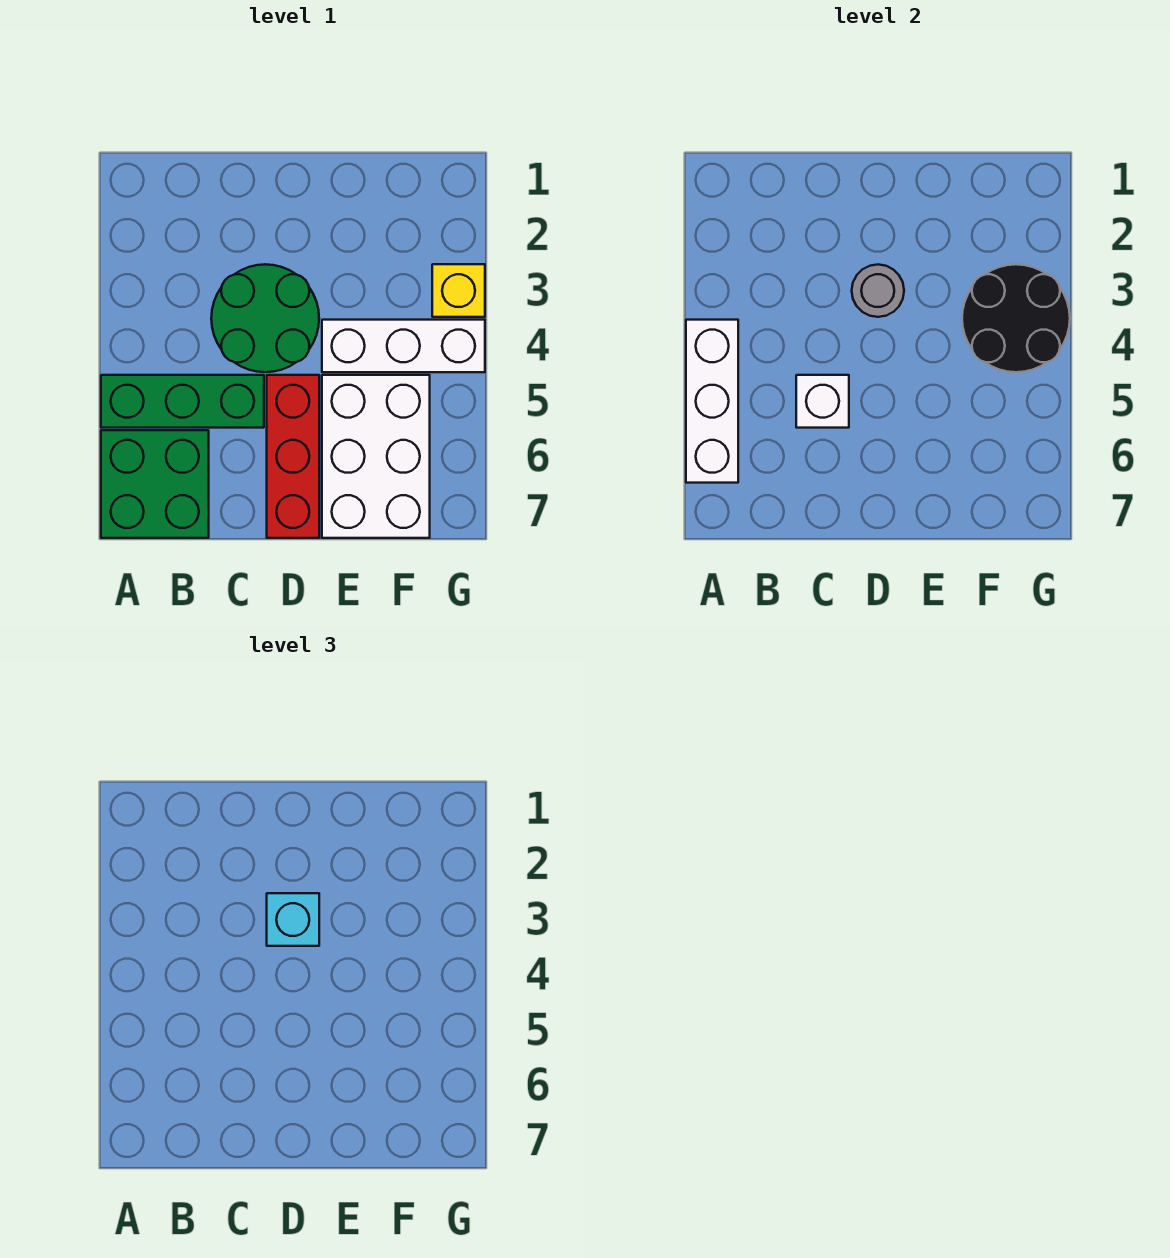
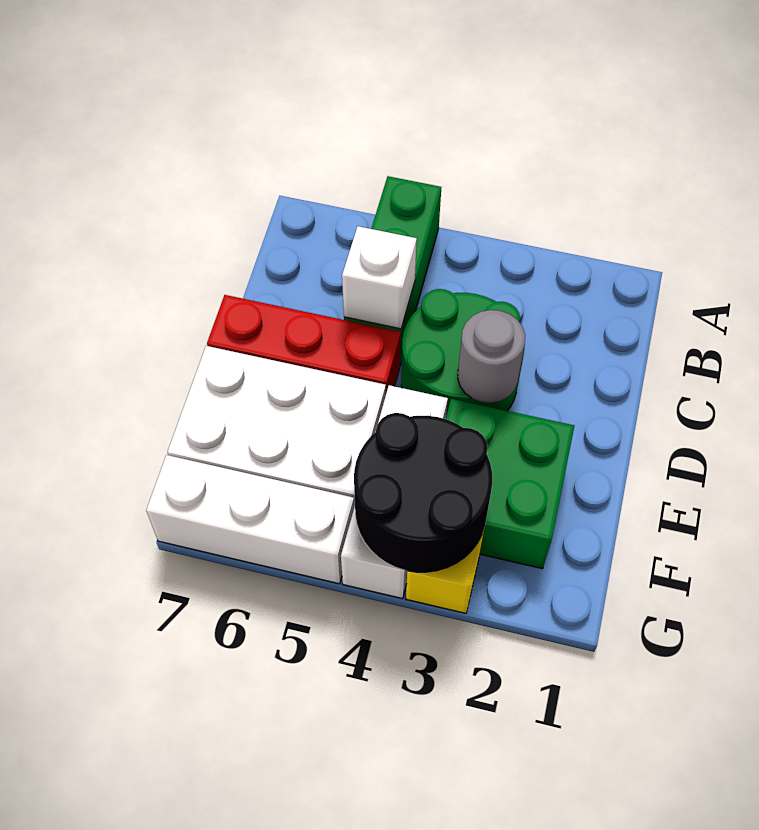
white 1x3 brick [686,320,738,483] -> white 1x3 brick moved to [146,455,354,584]
green 2x2 brick [101,430,209,538] -> green 2x2 brick moved to [446,399,574,569]
cyan 1x1 brick [267,893,319,946] -> none

